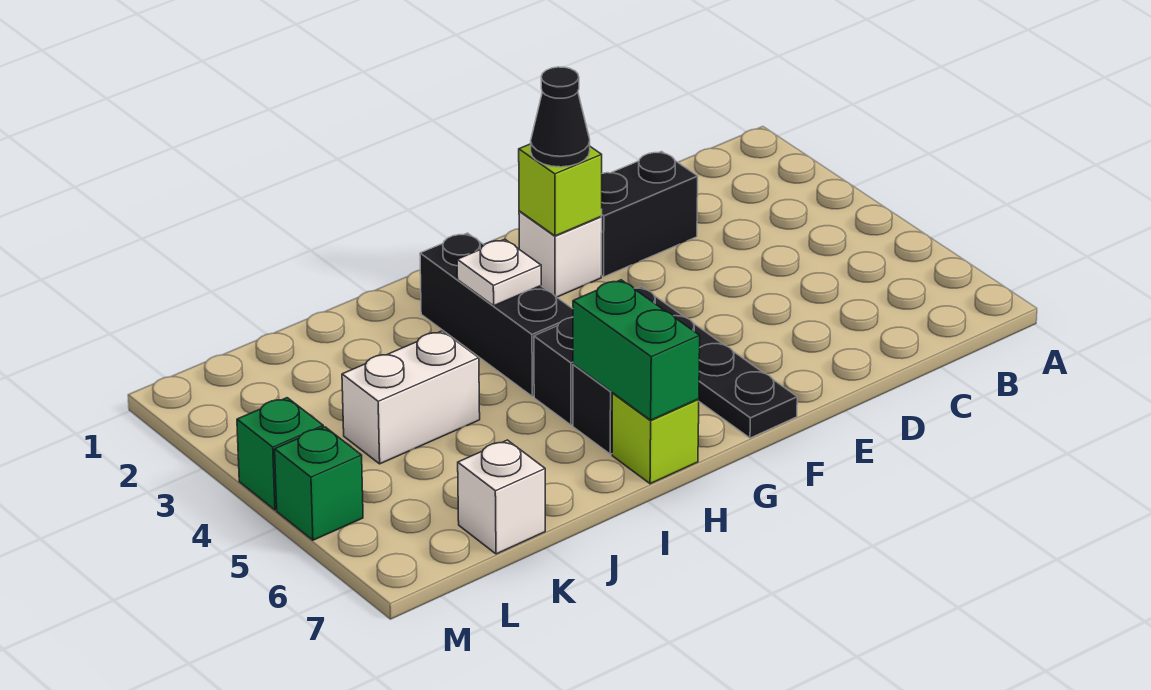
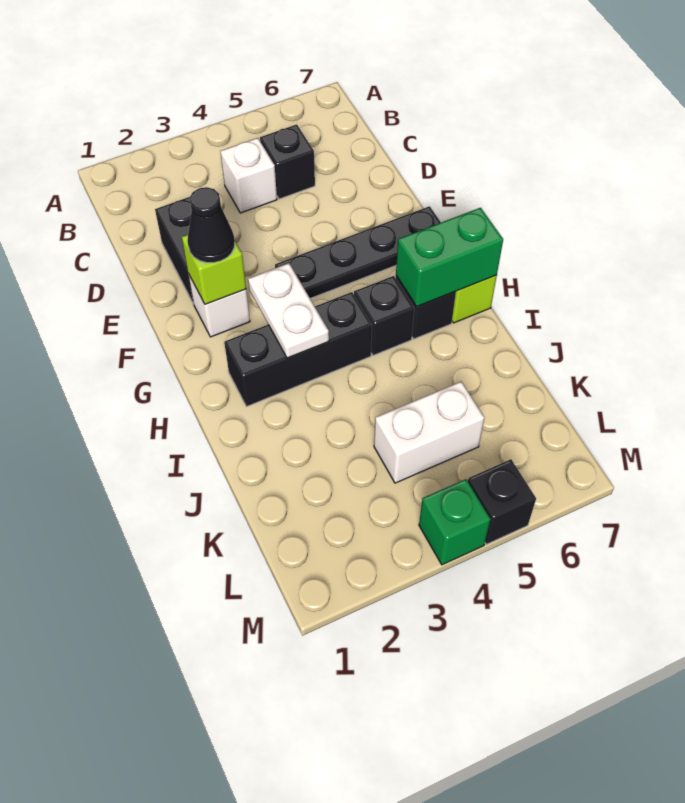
none -> black 1x1 brick [260,124,315,199]
white 1x1 plate [457,239,541,306] -> white 1x2 plate [248,263,329,358]
white 1x2 brick [342,331,480,464] -> white 1x2 brick turned to [374,382,484,483]
white 1x1 brick [458,440,545,554] -> white 1x1 brick moved to [220,138,277,213]
green 1x1 brick [275,427,363,540] -> black 1x1 brick [468,459,536,544]

